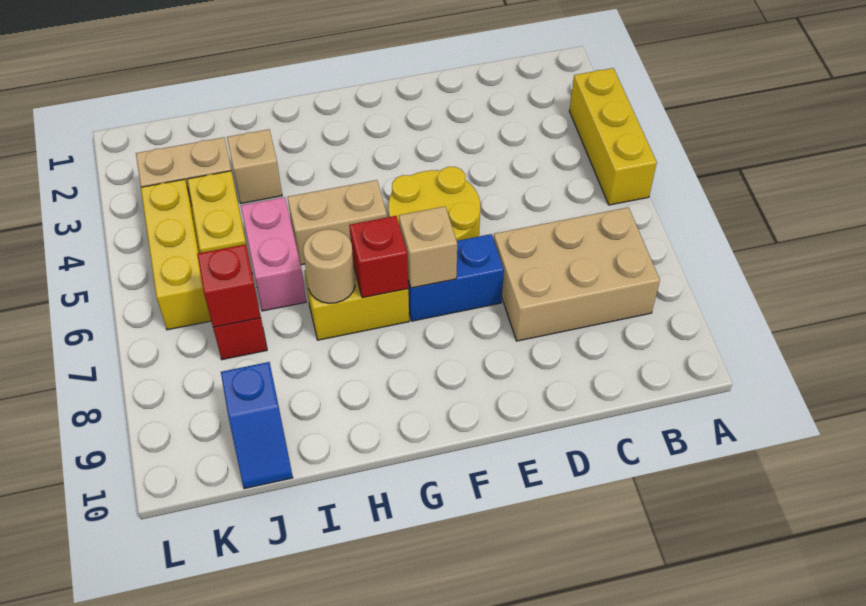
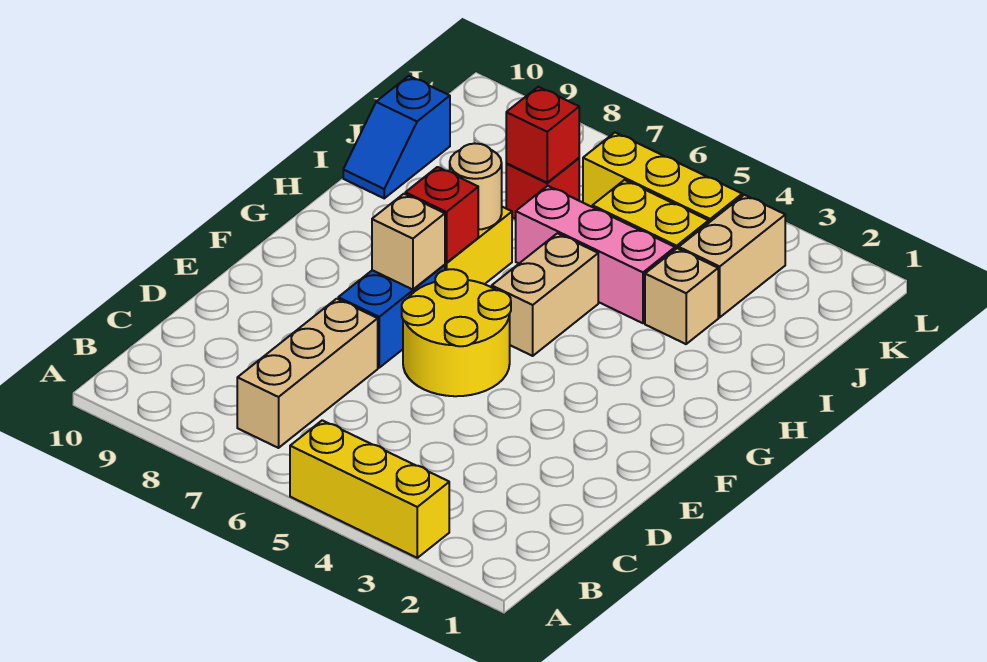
tan 2x3 brick [494,207,660,341] -> tan 1x3 brick [237,299,378,448]
pink 1x2 brick [241,197,306,311] -> pink 1x3 brick [516,186,675,323]
blue 1x2 slope [221,362,293,489] -> blue 1x2 slope turned to [343,76,450,198]

